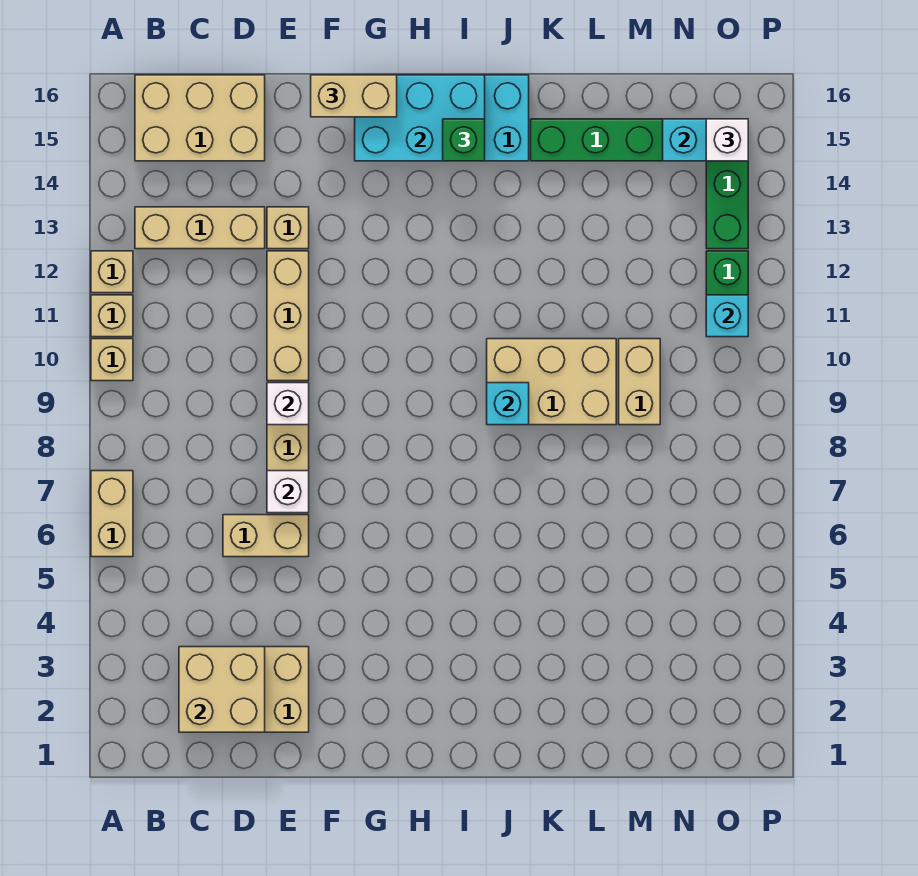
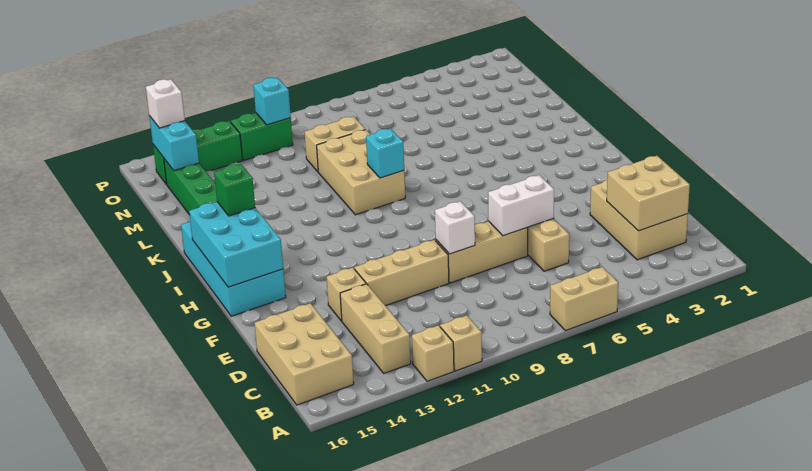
tan 1x1 brick [91,339,133,381] -> none
white 1x1 brick [267,471,309,513] -> white 1x2 brick [488,175,554,236]
tan 1x2 brick [311,75,397,117] -> none

